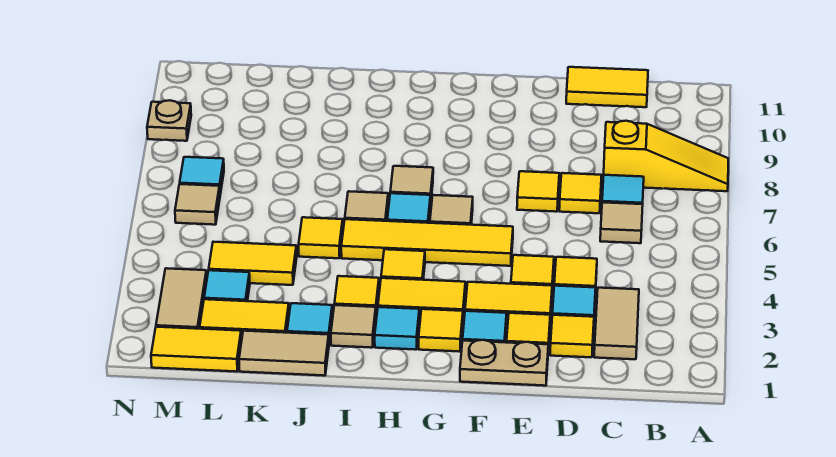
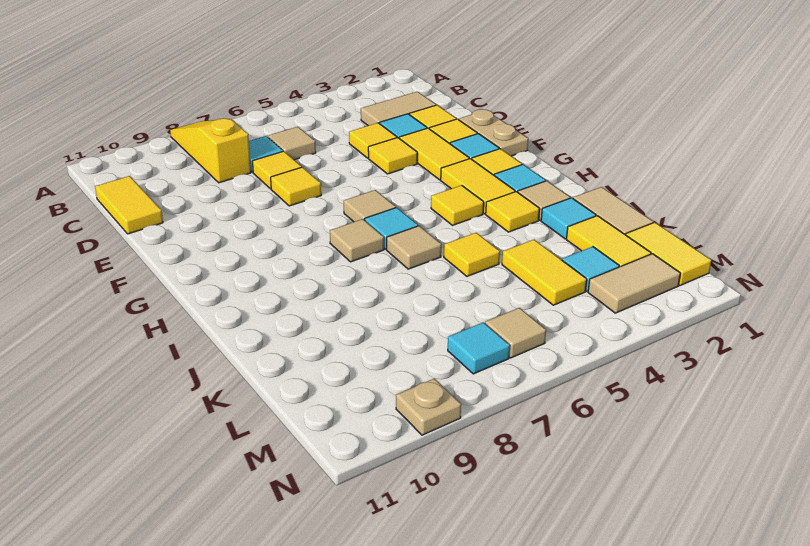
yellow 1x4 tile [341,219,513,266] -> none

